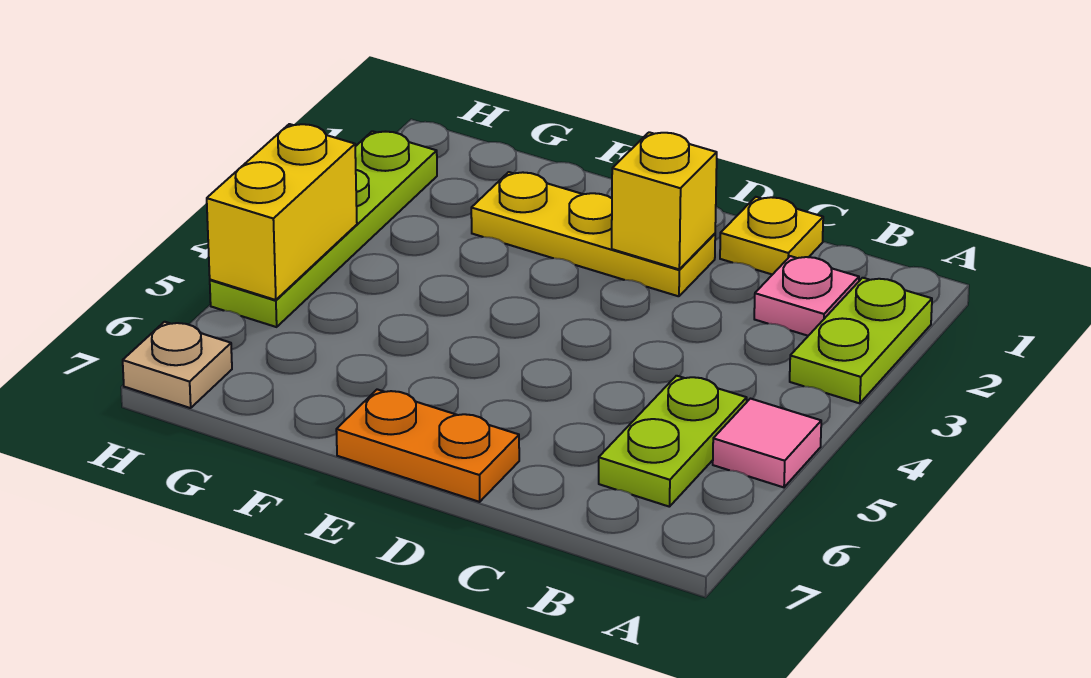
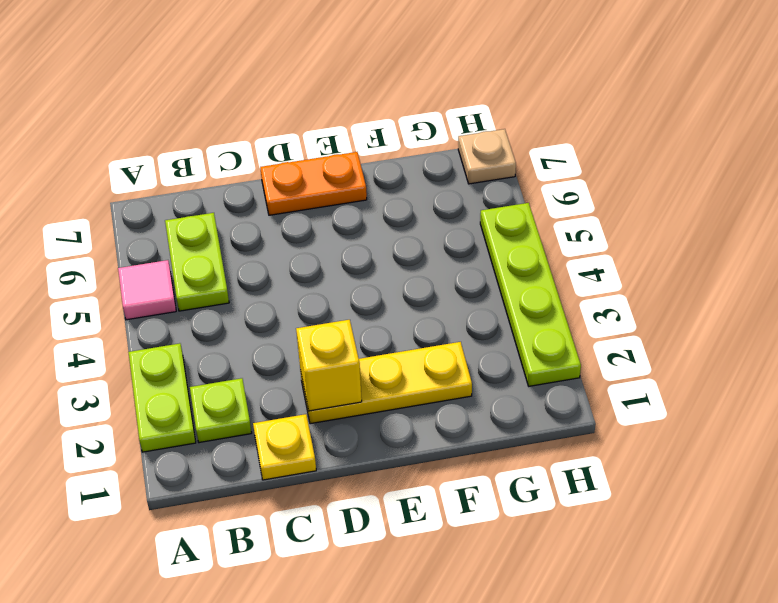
pink 1x1 plate [754,256,859,336] -> lime 1x1 plate [190,378,252,443]
yellow 1x2 brick [207,124,357,300] -> none

